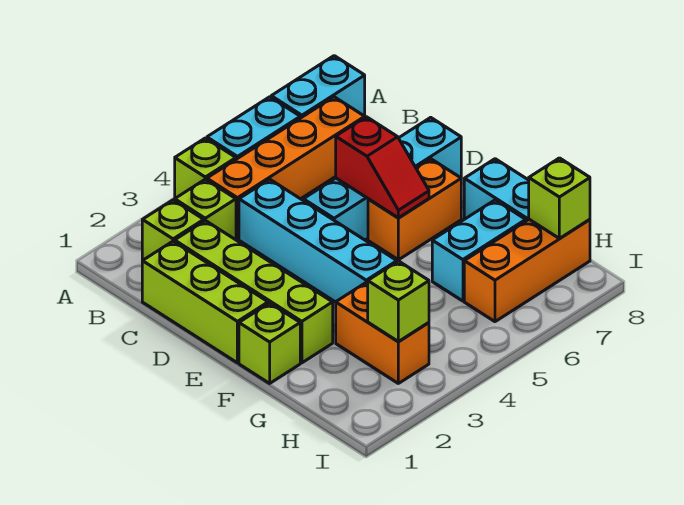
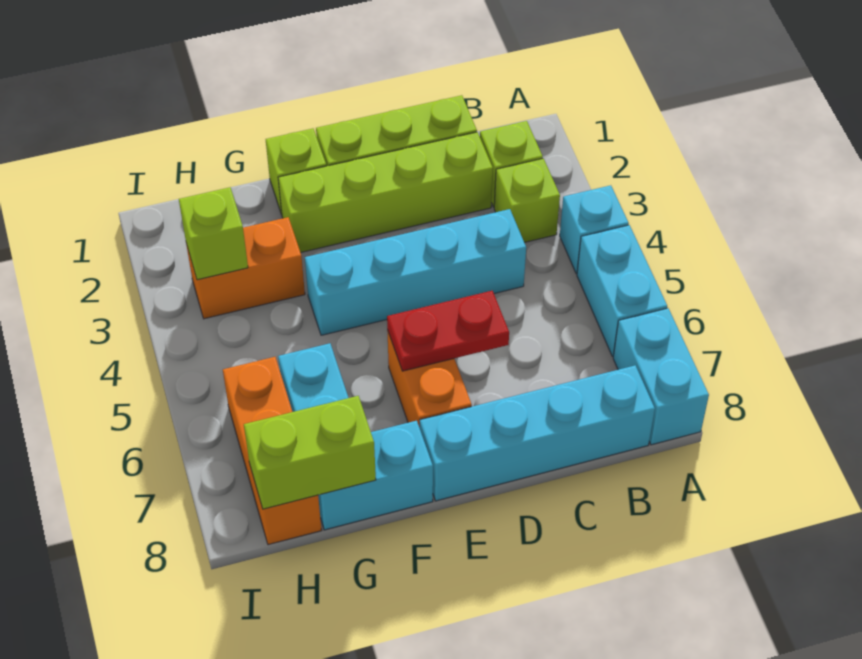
lime 1x1 brick [175,138,236,198] -> cyan 1x1 brick [560,185,629,274]
orange 1x4 brick [207,97,365,239] -> none
cyan 1x4 brick [303,117,461,240] -> cyan 1x4 brick turned to [420,365,655,501]
red 1x2 slope [336,117,429,218] -> red 1x2 plate [387,291,509,371]
lime 1x1 brick [529,158,590,238] -> lime 1x2 brick [244,396,376,509]

